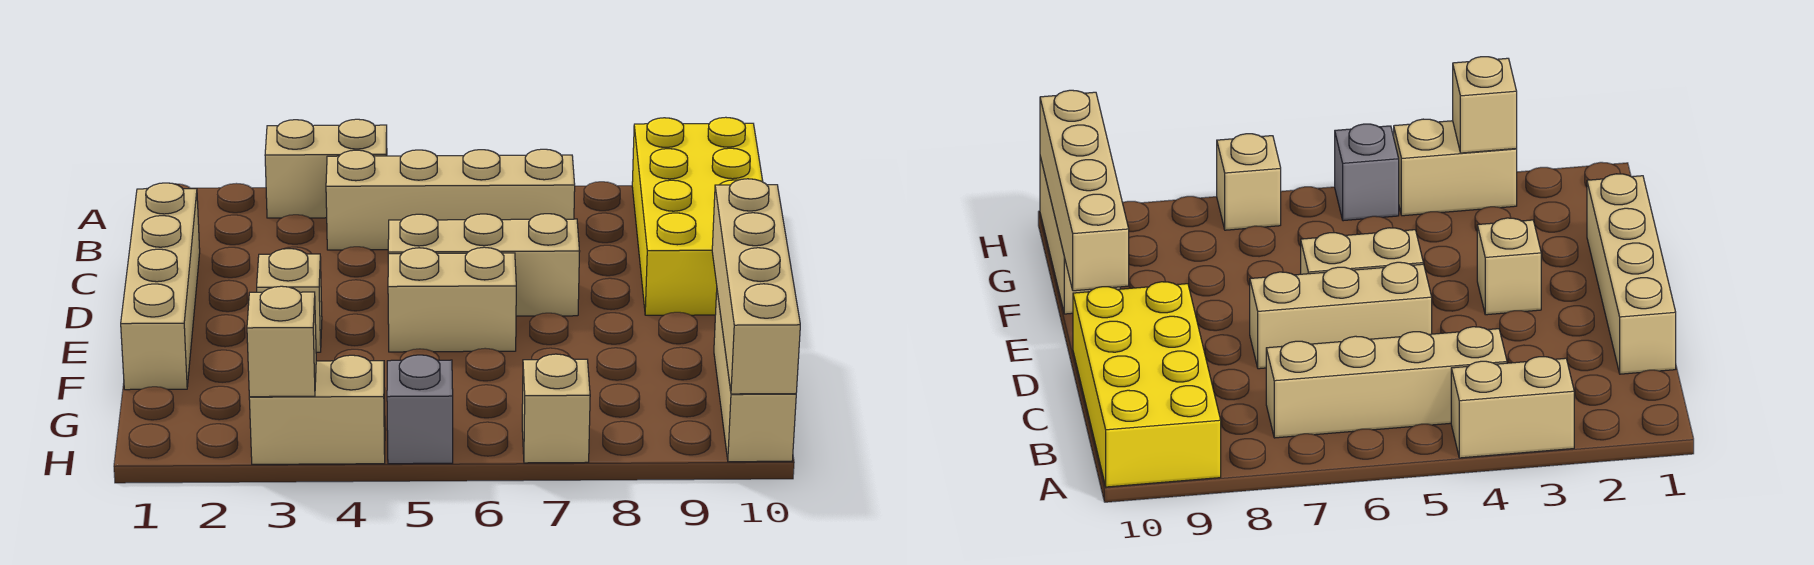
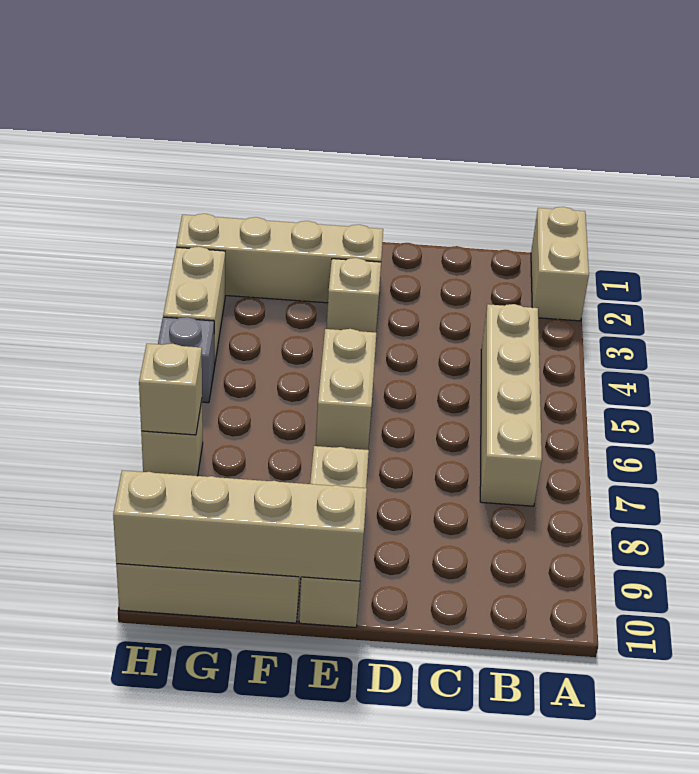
tan 1x2 brick [265,119,387,218] -> tan 1x2 brick moved to [531,207,589,321]
yellow 2x4 brick [632,117,763,315] -> none
tan 1x4 brick [121,183,200,390] -> tan 1x4 brick moved to [176,214,383,303]
tan 1x3 brick [388,214,580,316] -> tan 1x3 brick moved to [299,446,369,627]
tan 1x1 brick [247,286,316,397] -> tan 1x1 brick moved to [139,343,202,435]

